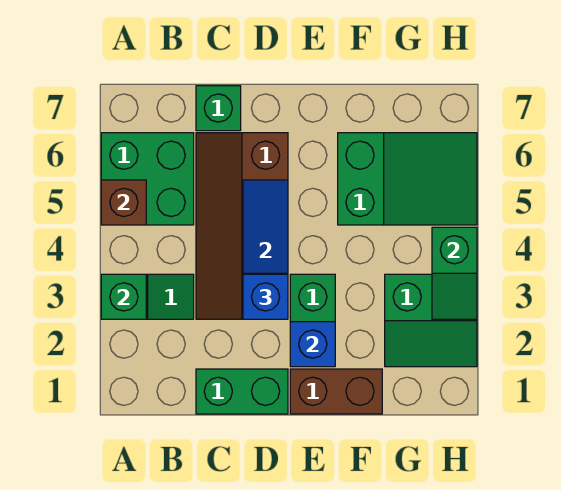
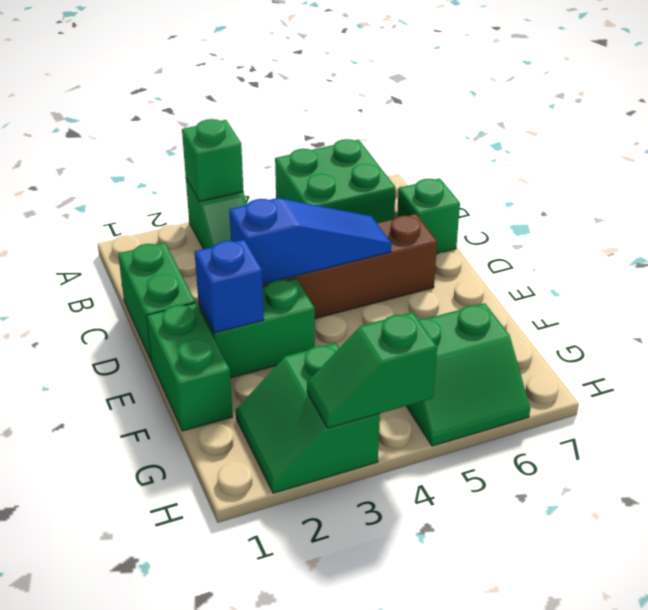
brown 1x1 brick [101,180,146,225] -> none
blue 1x1 brick [243,274,288,319] -> none
brown 1x2 brick [290,369,382,414] -> green 1x2 brick [147,303,233,431]
green 2x3 slope [338,133,477,225] -> green 2x2 slope [407,303,530,446]

